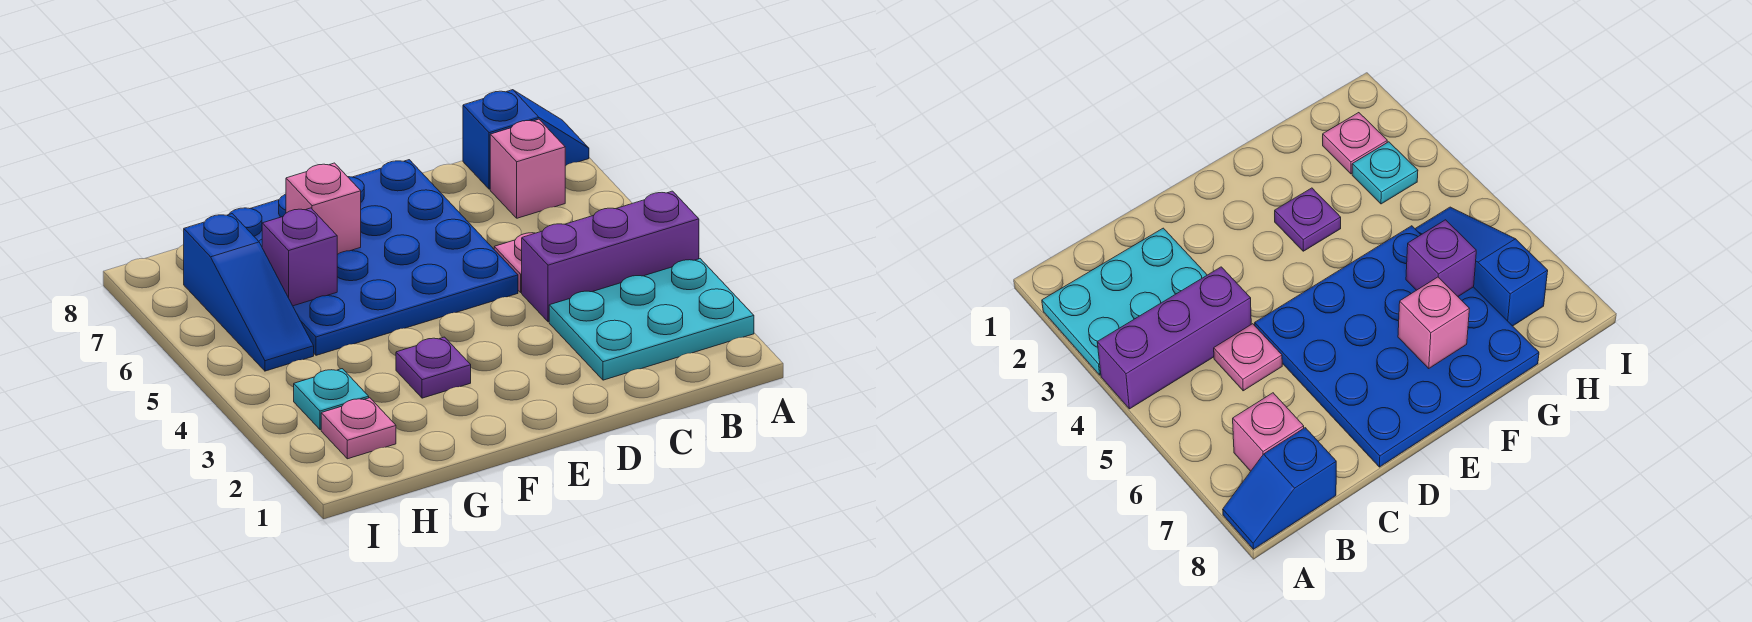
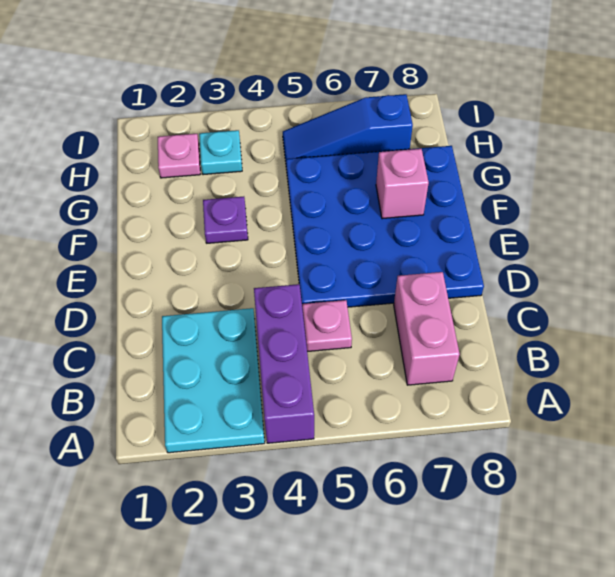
blue 1x2 slope [463,90,589,189] -> none
pink 1x1 brick [490,119,565,218] -> pink 1x2 brick [394,272,460,385]
purple 1x1 brick [262,208,337,306] -> none

